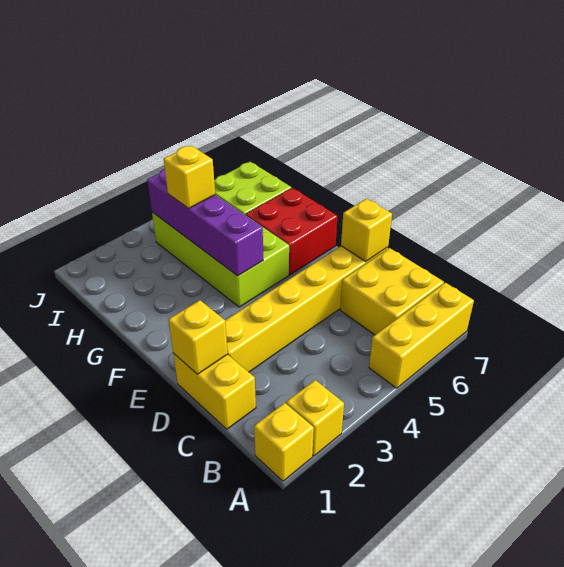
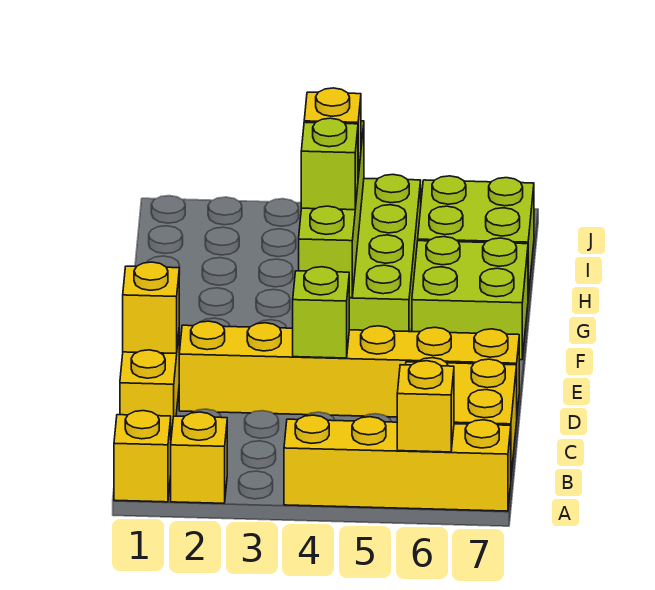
yellow 1x3 brick [369,283,474,388] -> yellow 1x4 brick [284,415,511,511]
none -> lime 1x1 brick [293,267,349,358]
yellow 1x1 brick [341,199,392,261] -> yellow 1x1 brick moved to [397,361,454,452]
purple 1x4 brick [147,169,263,276] -> lime 1x4 brick [299,121,364,298]
red 2x2 brick [246,188,337,275] -> lime 2x2 brick [412,237,528,360]
none -> lime 1x1 brick [301,118,358,210]

